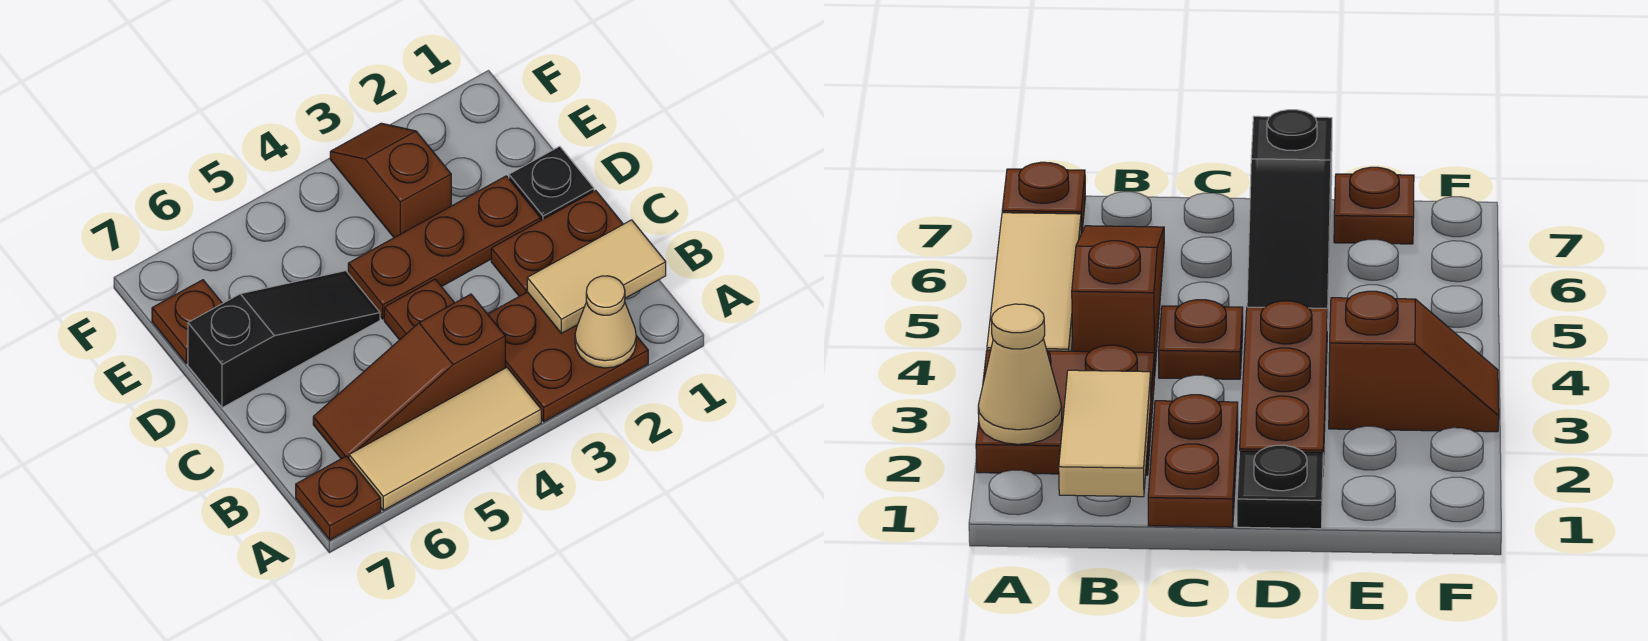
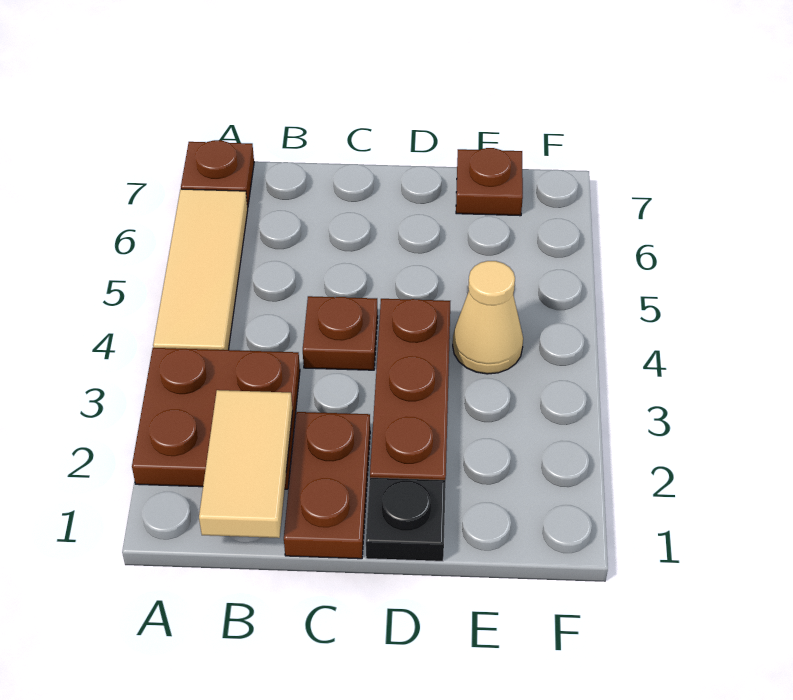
tan 1x1 cone [575,276,636,368] -> tan 1x1 cone moved to [453,261,523,374]
brown 1x3 slope [313,294,505,459] -> none
black 1x3 slope [188,271,380,408] -> none
brown 1x2 slope [330,123,451,238] -> none

